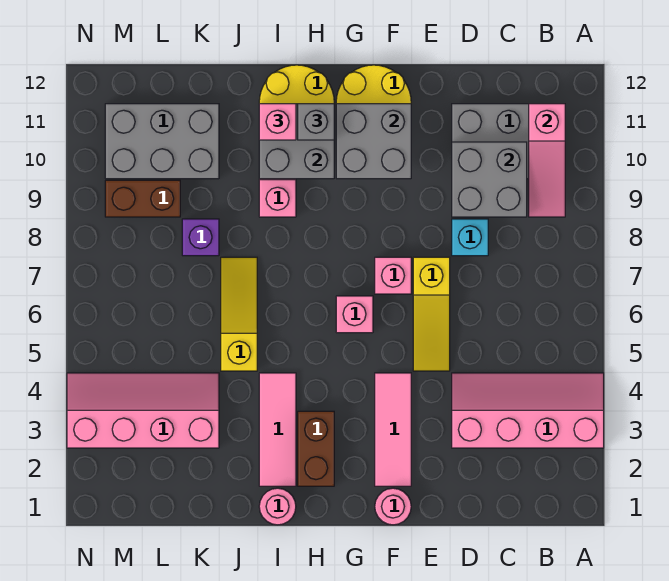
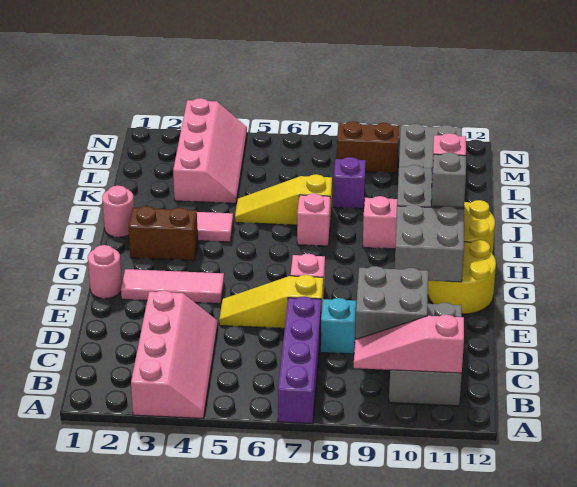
none -> purple 1x4 brick [278,296,321,424]
pink 1x1 brick [336,296,373,333] -> pink 1x1 brick moved to [297,193,330,246]
yellow 1x3 slope [221,257,257,371] -> yellow 1x3 slope turned to [235,174,332,225]
brown 1x2 brick [105,180,180,217] -> brown 1x2 brick turned to [337,121,399,173]

